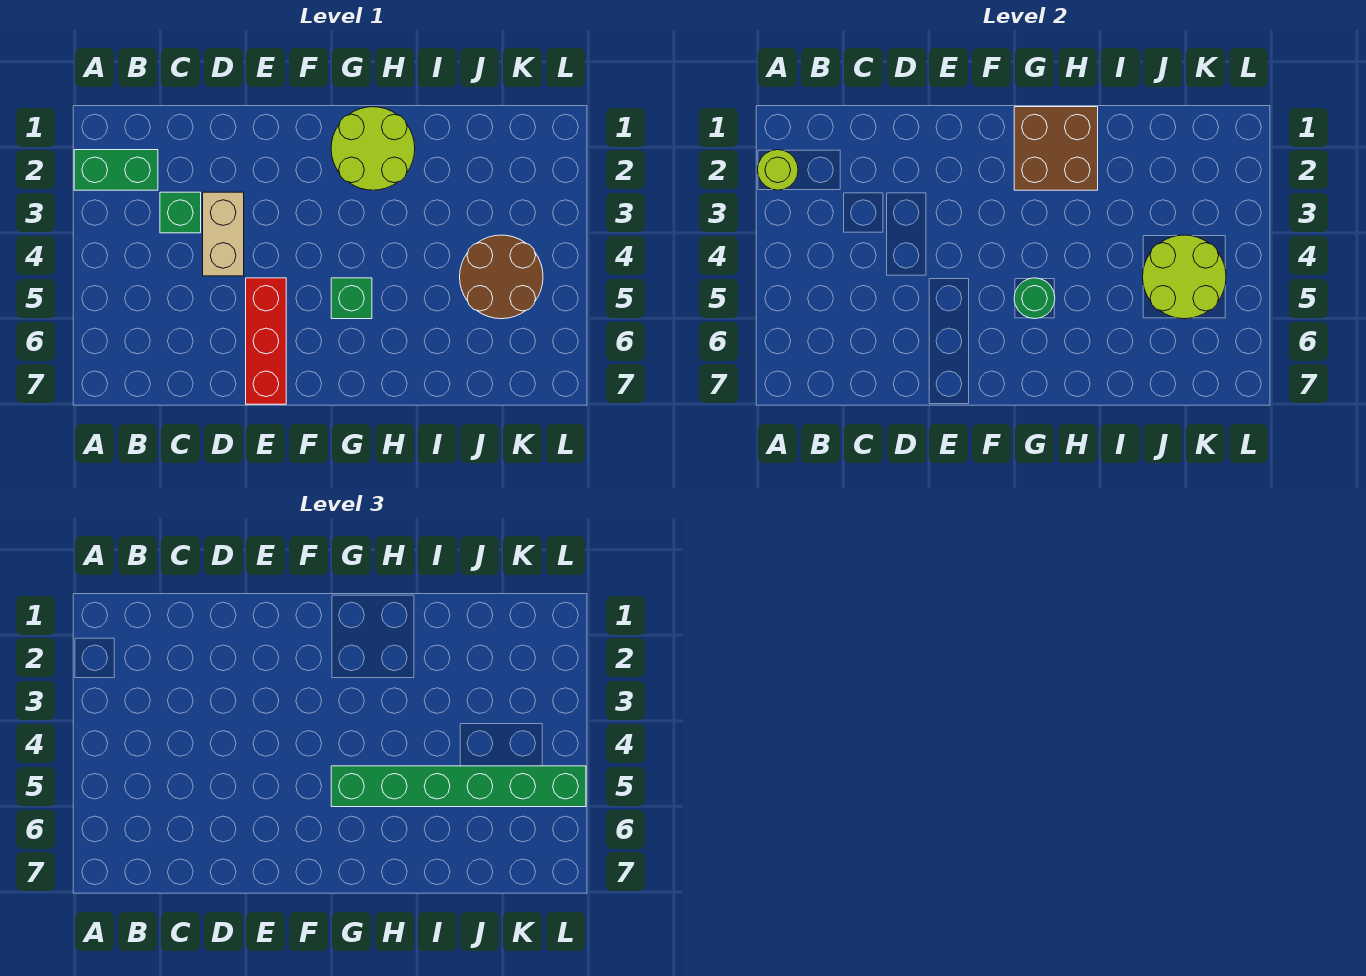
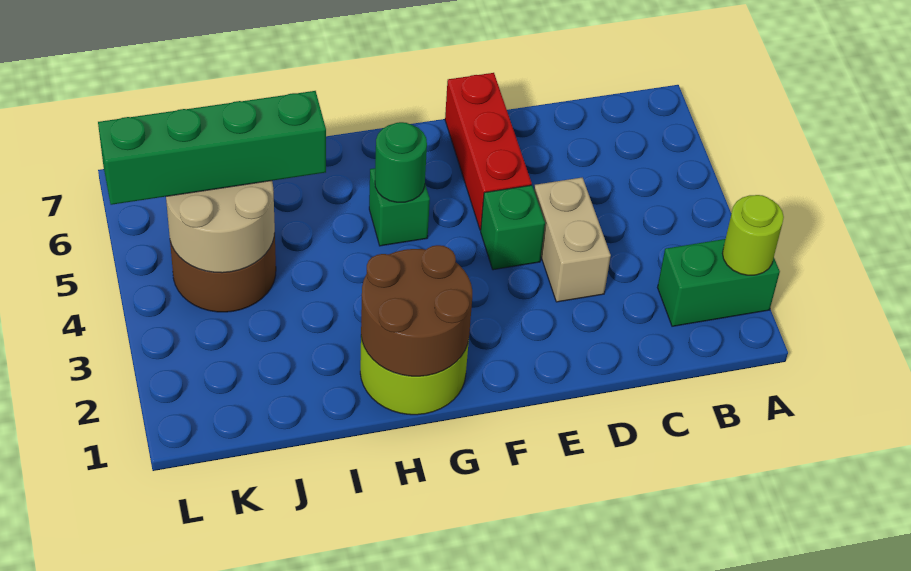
green 1x1 brick [160,192,201,233] -> green 1x1 brick moved to [481,185,545,270]
brown 2x2 brick [1014,107,1098,190] -> brown 2x2 round brick [361,245,472,376]
green 1x6 brick [331,766,586,807] -> green 1x4 brick [98,91,326,205]
lime 2x2 round brick [1143,235,1226,319] -> tan 2x2 round brick [166,181,275,273]

